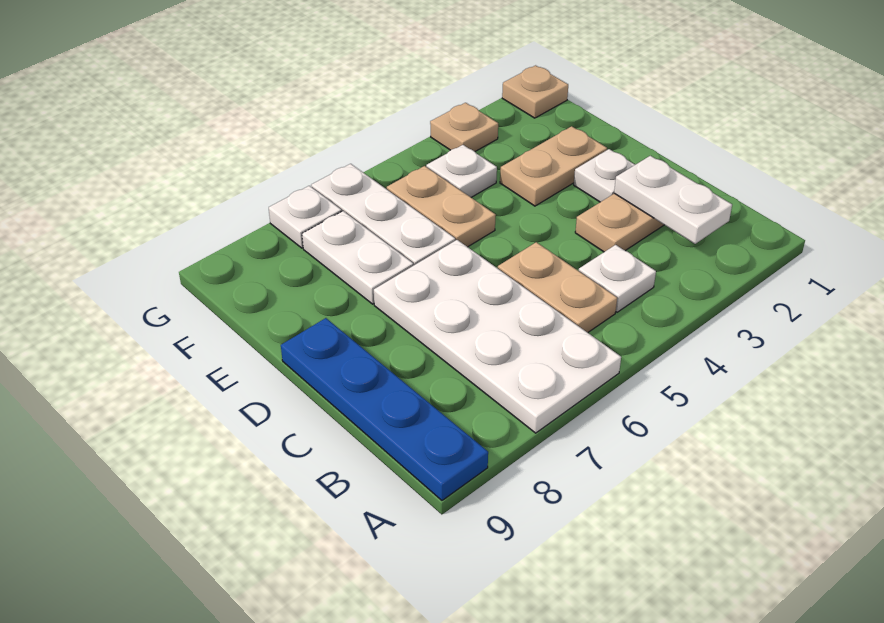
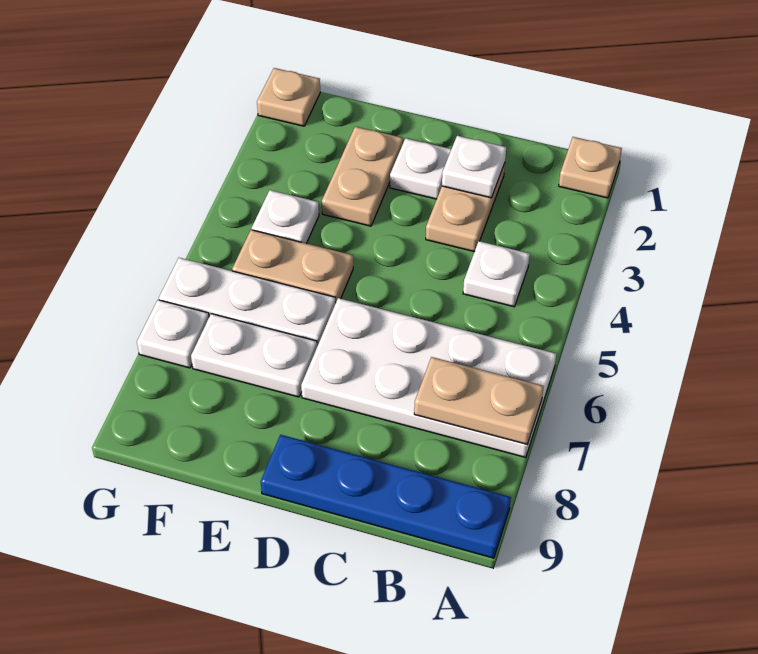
white 1x2 plate [614,156,732,244] -> white 1x1 plate [442,136,506,198]
tan 1x2 plate [498,242,617,333] -> tan 1x2 plate moved to [414,357,544,444]
tan 1x1 plate [430,103,498,151] -> tan 1x1 plate moved to [559,137,622,198]

